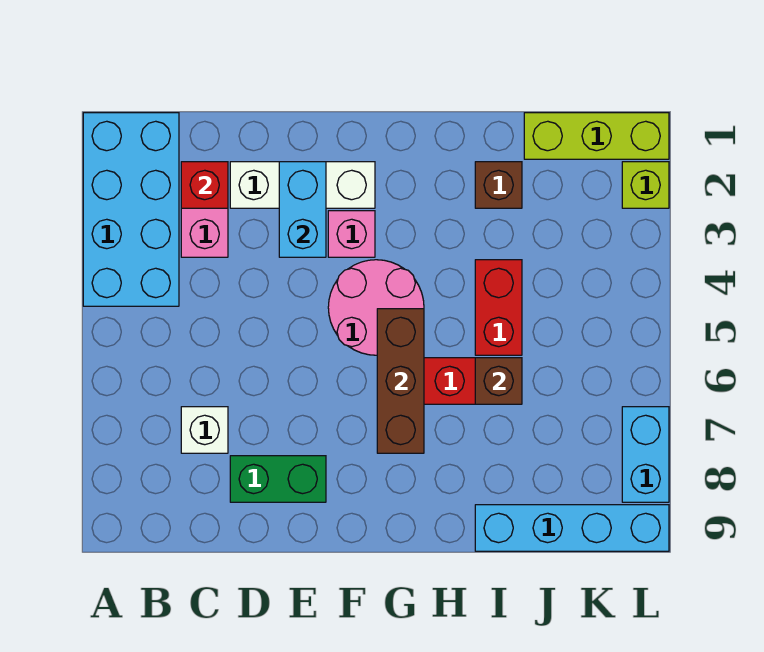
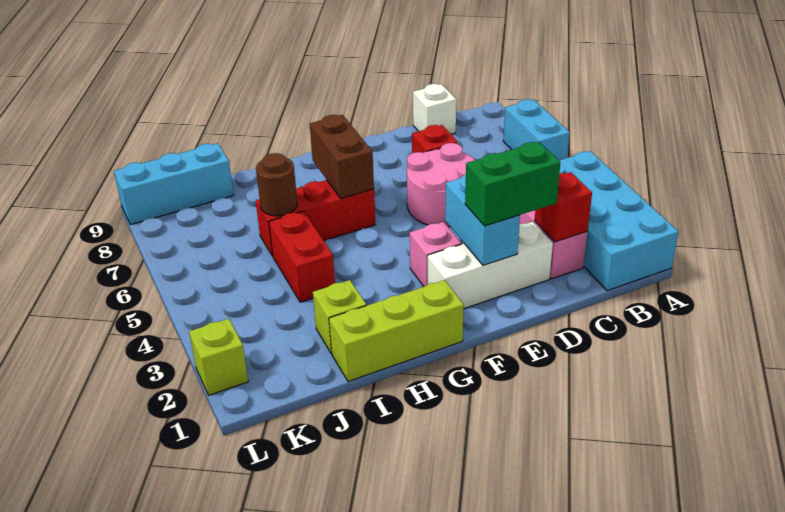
white 1x1 brick [181,407,228,453] -> white 1x1 brick moved to [413,84,456,134]
none -> red 1x1 brick [412,125,458,153]
green 1x2 brick [230,456,326,502] -> green 1x2 brick moved to [465,142,560,226]
pink 2x2 round brick [328,260,424,355] -> pink 2x2 round brick moved to [407,143,475,227]
brown 1x3 brick [377,309,424,453] -> brown 1x2 brick [310,115,374,199]
brown 1x1 brick [475,162,522,208] -> lime 1x1 brick [313,280,366,354]
brown 1x1 brick [475,358,522,404] -> brown 1x1 round brick [256,153,297,216]
cyan 1x4 brick [475,505,669,551] -> cyan 1x3 brick [114,143,234,225]
lime 1x3 brick [524,113,669,159] -> lime 1x3 brick moved to [329,280,464,381]
cyan 1x2 brick [622,407,669,502] -> cyan 1x2 brick moved to [503,99,570,160]

